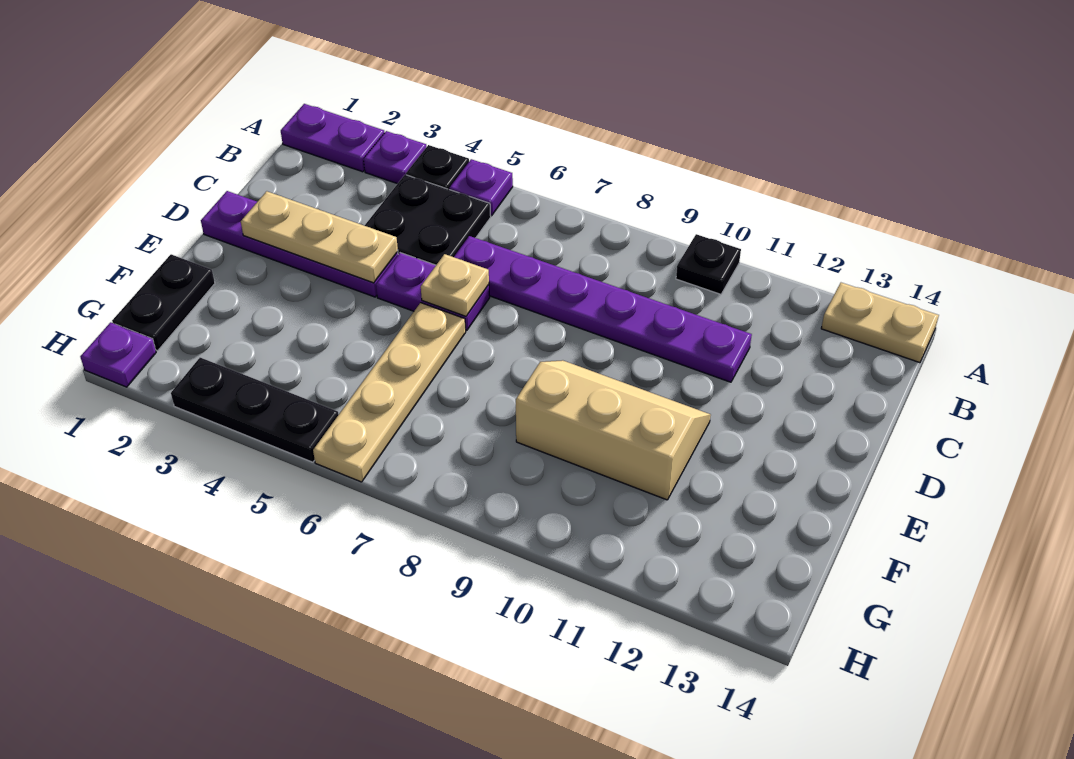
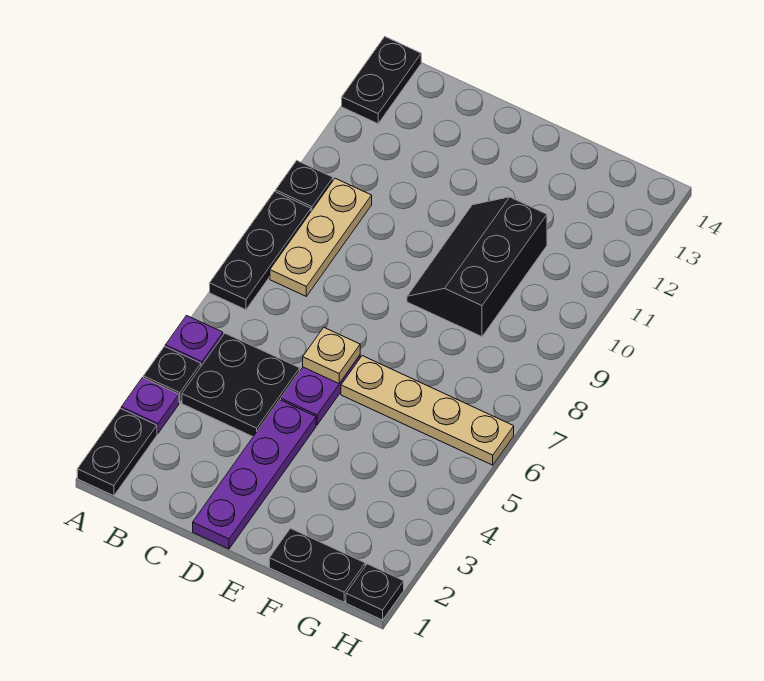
purple 1x2 plate [281,104,384,172] -> black 1x2 plate [77,409,157,496]
tan 1x2 plate [821,283,939,363] -> black 1x2 plate [342,37,421,124]
purple 1x6 plate [454,236,752,382] -> none
tan 1x3 plate [241,191,398,283] -> tan 1x3 plate moved to [270,178,372,296]
tan 2x3 slope [516,360,711,500] -> black 2x3 slope [407,197,547,337]
purple 1x1 plate [80,322,156,387] -> black 1x1 plate [346,564,404,620]
black 1x3 plate [171,358,339,462] -> black 1x3 plate moved to [210,192,311,310]

